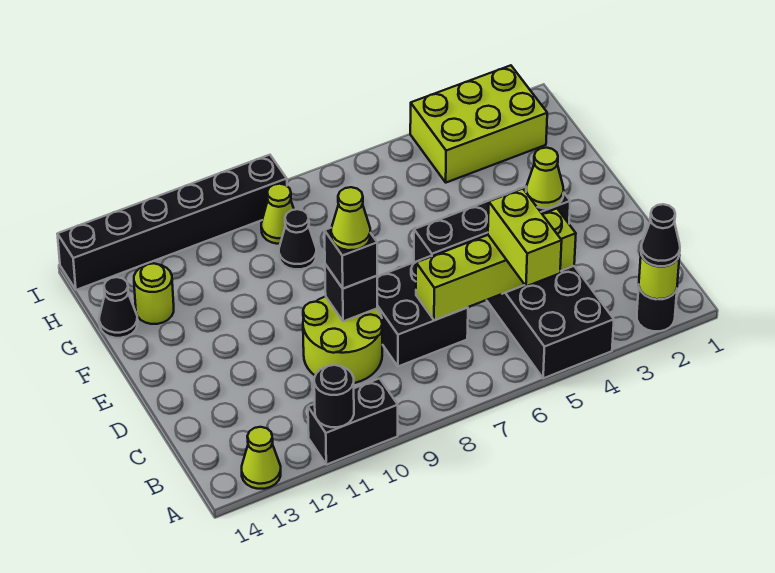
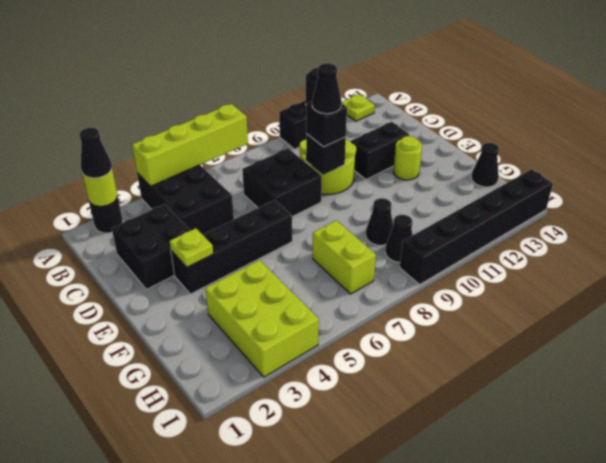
lime 1x1 cone [242,427,281,489] -> lime 1x1 plate [341,94,375,121]
lime 1x2 brick [488,189,562,287] -> lime 1x2 brick moved to [313,220,376,294]
none -> black 2x2 brick [112,204,190,289]
lime 1x4 brick [416,209,576,320] -> lime 1x4 brick moved to [132,104,248,186]
lime 1x1 cone [331,187,370,250] -> black 1x1 cone [312,63,341,114]
none -> black 1x2 brick [351,122,409,180]
lime 1x1 cone [526,148,564,208] -> lime 1x1 plate [169,228,213,267]
lime 1x1 round brick [134,263,174,324] -> lime 1x1 round brick moved to [393,136,422,180]
lime 2x3 brick [410,65,547,183] -> lime 2x3 brick turned to [205,260,319,377]
lime 1x1 cone [261,184,294,244] -> black 1x1 cone [385,215,413,262]

